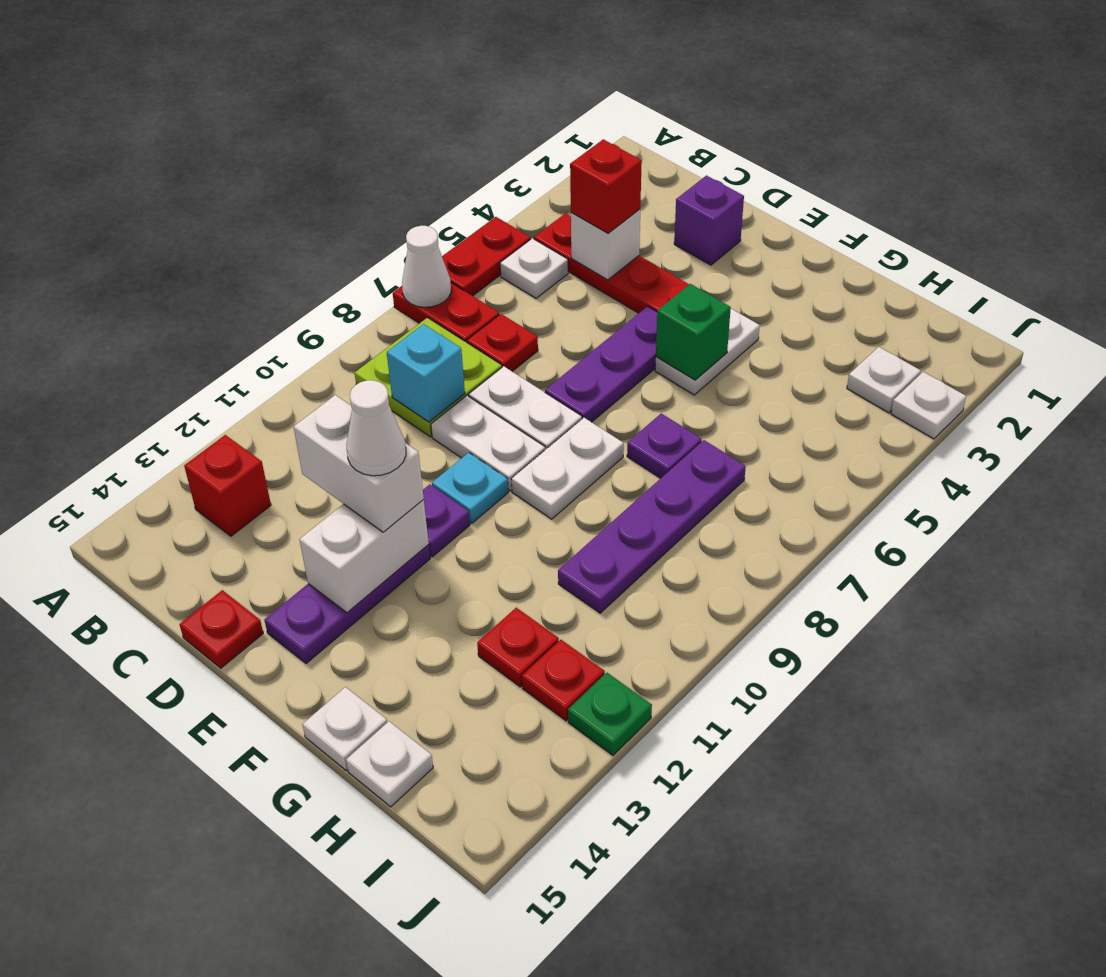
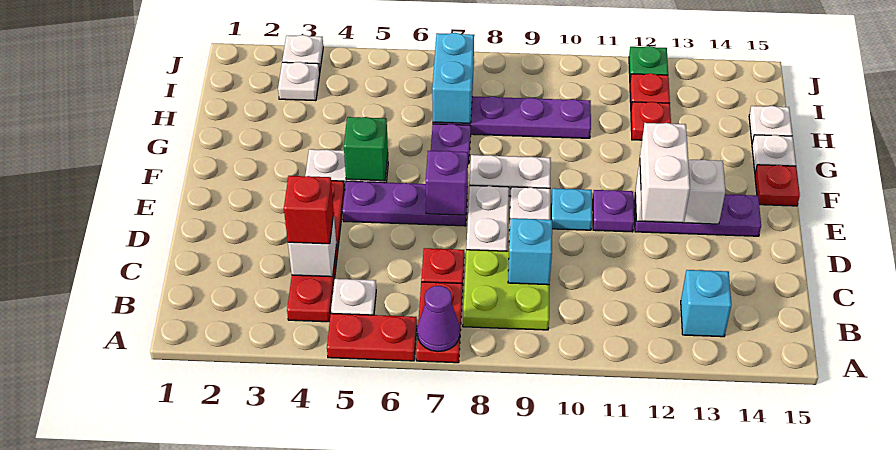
white 1x1 cone [402,226,451,307] -> purple 1x1 cone [417,286,460,352]
red 1x1 brick [184,435,271,536] -> cyan 1x1 brick [681,270,731,337]
purple 1x1 brick [674,176,744,265] -> purple 1x1 brick moved to [426,151,468,215]
red 1x1 plate [180,590,263,668] -> red 1x1 plate moved to [755,165,800,206]
white 1x1 cone [347,380,406,476] -> none
none -> cyan 1x2 brick [432,33,474,123]

